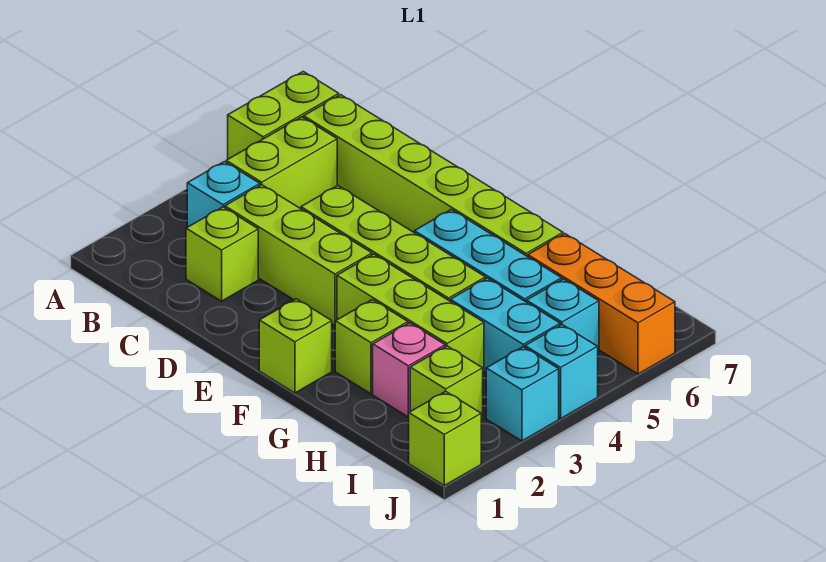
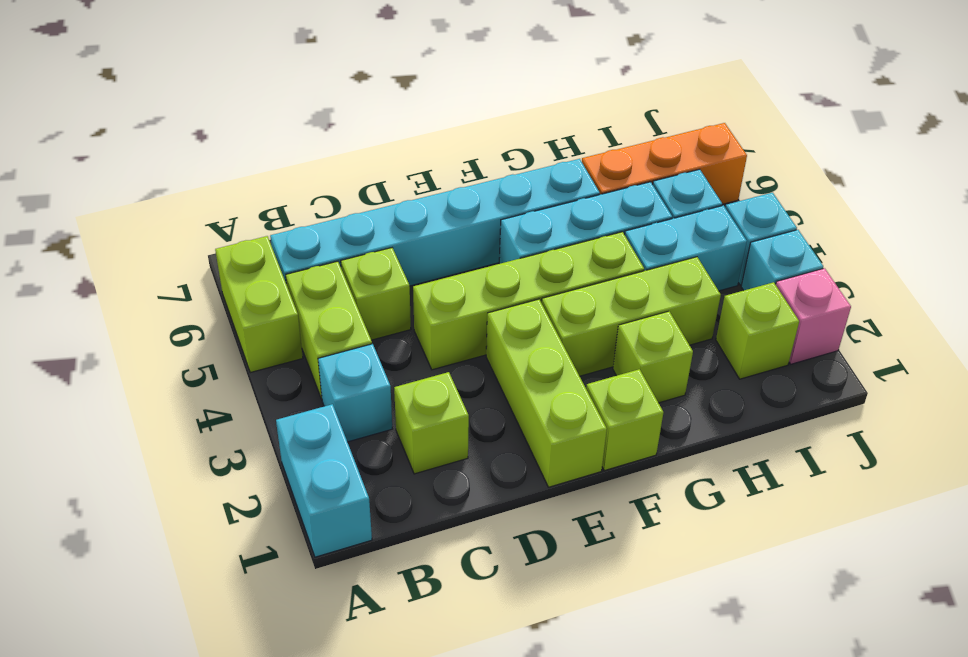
none -> cyan 1x2 brick [276,404,372,557]
lime 1x6 brick [304,95,563,257] -> cyan 1x6 brick [270,159,600,286]
lime 1x3 brick [225,185,372,325] -> lime 1x3 brick turned to [486,299,607,487]
pink 1x1 brick [373,323,445,417] -> pink 1x1 brick moved to [776,268,851,364]
lime 1x1 brick [409,391,481,486] -> lime 1x1 brick moved to [341,248,411,340]

